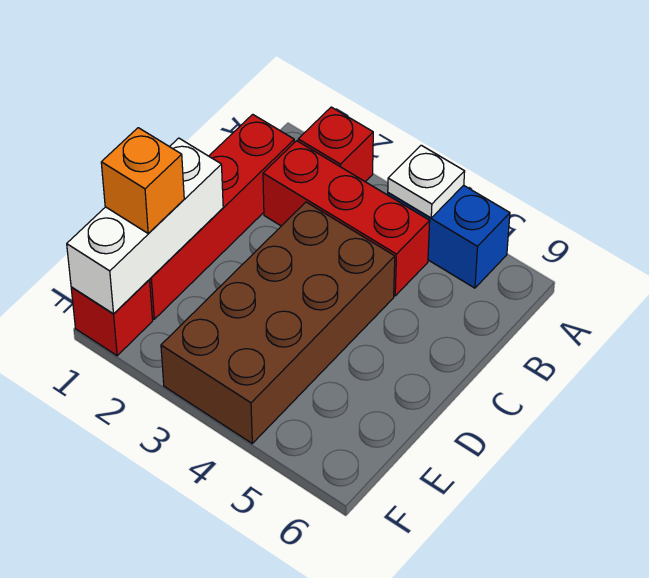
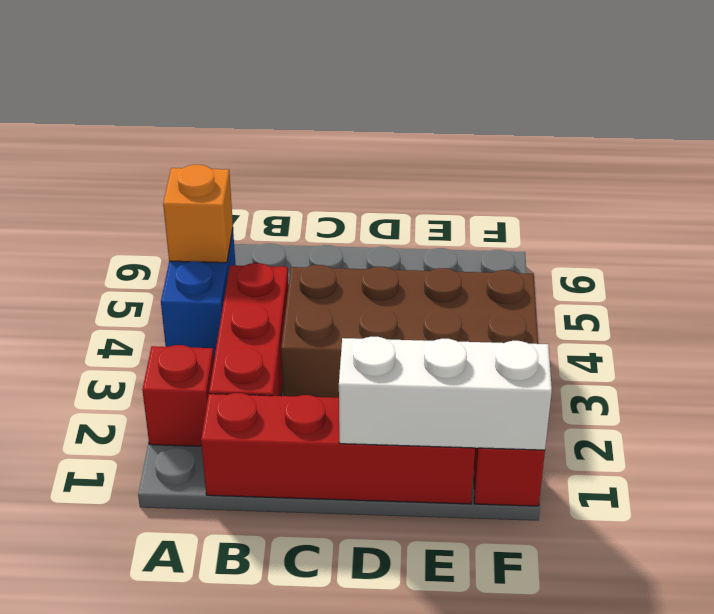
white 1x1 plate [388,145,465,218] -> none
orange 1x1 brick [101,128,184,234] -> orange 1x1 brick moved to [163,165,233,263]

